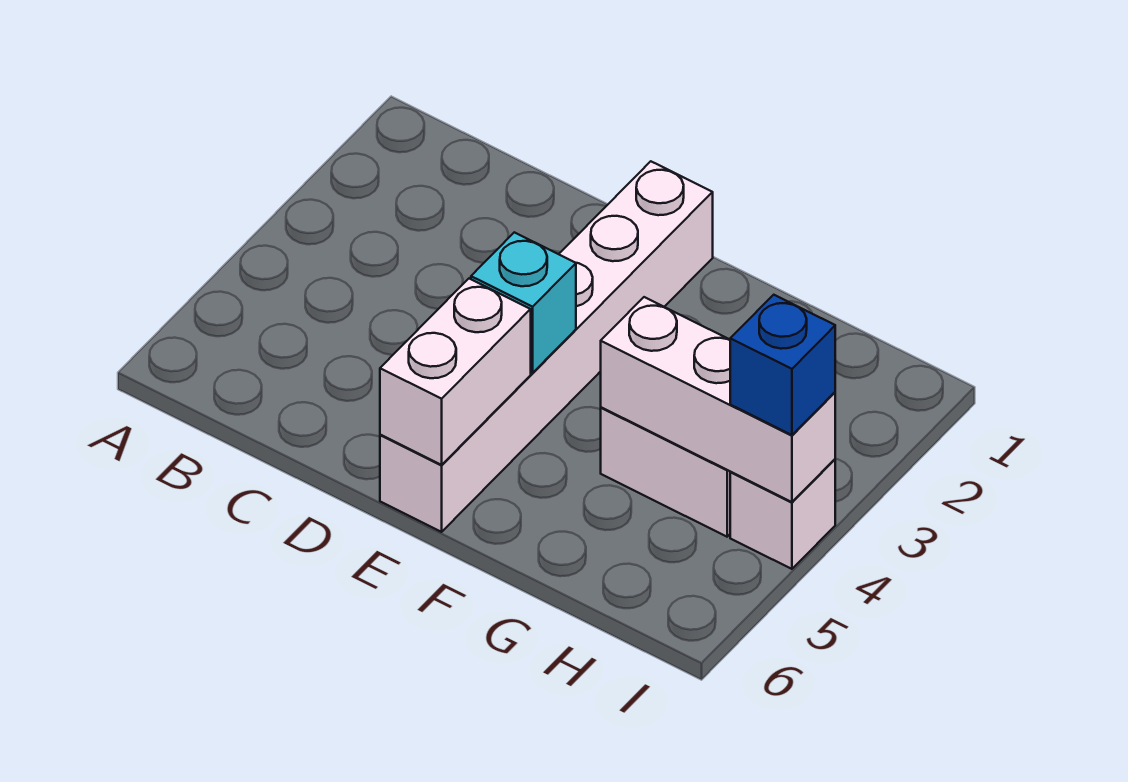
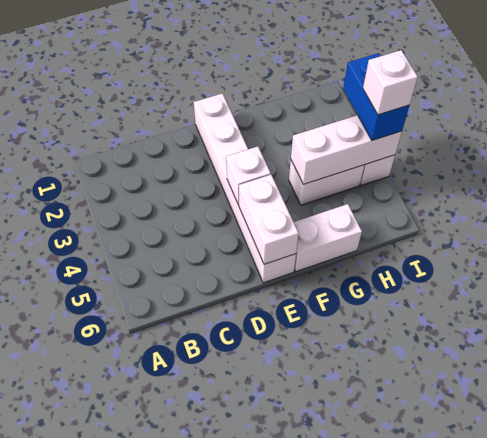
cyan 1x1 brick [471,232,576,373] -> white 1x1 brick [226,147,271,205]
none -> white 1x2 brick [294,204,362,272]
blue 1x1 brick [730,295,835,435] -> blue 1x2 brick [343,53,409,140]
none -> white 1x1 brick [363,50,418,115]

